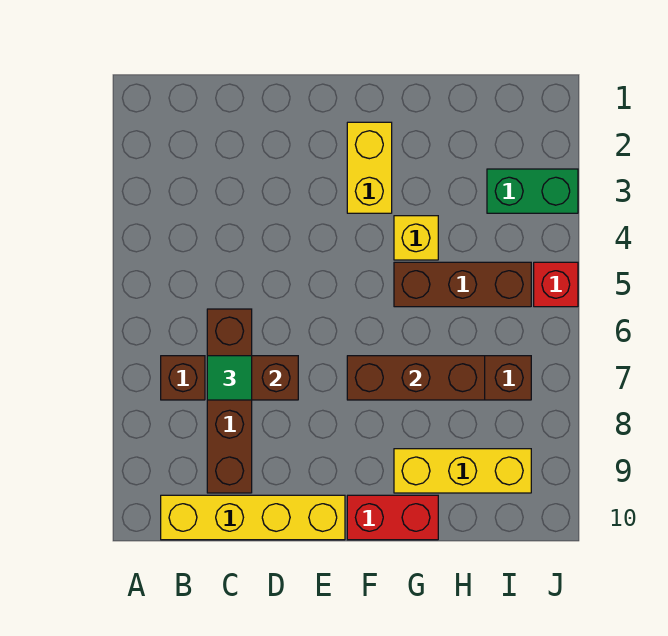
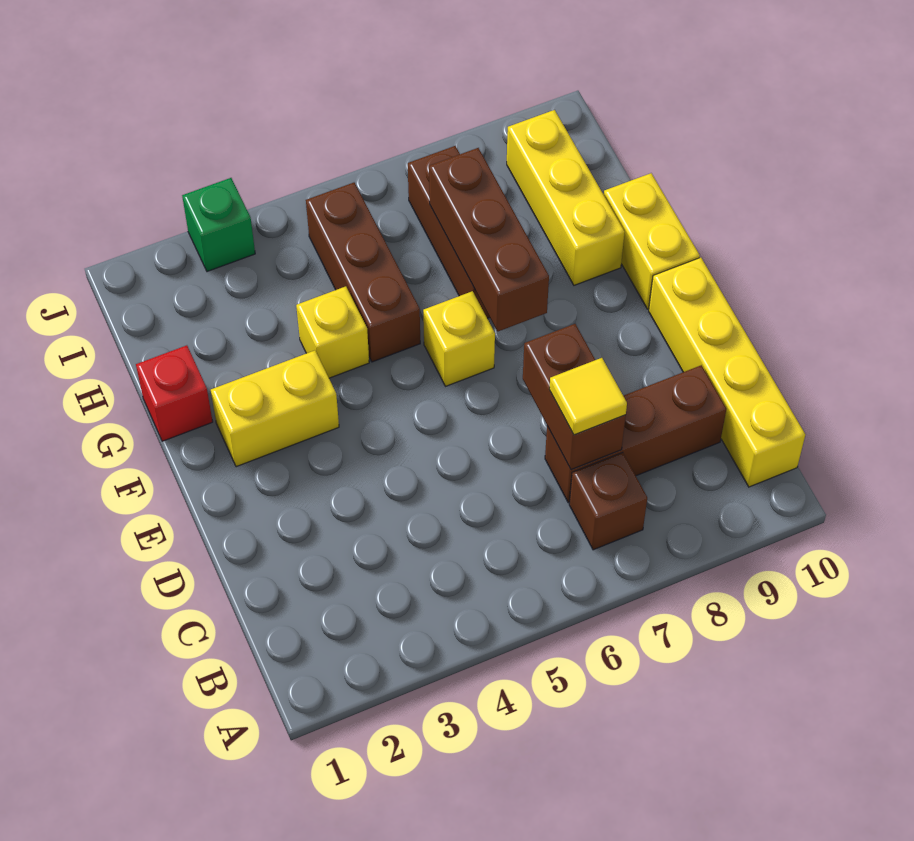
brown 1x4 brick [207,309,252,493] -> brown 1x3 brick [545,365,726,503]
green 1x1 tile [207,356,252,400] -> yellow 1x1 tile [549,358,627,435]
none -> yellow 1x1 brick [423,291,495,386]
red 1x2 brick [347,495,438,540] -> yellow 1x2 brick [604,173,700,309]
green 1x2 brick [487,169,578,213] -> green 1x1 brick [182,178,255,272]
red 1x1 brick [534,262,578,307] -> red 1x1 brick moved to [136,345,213,441]

